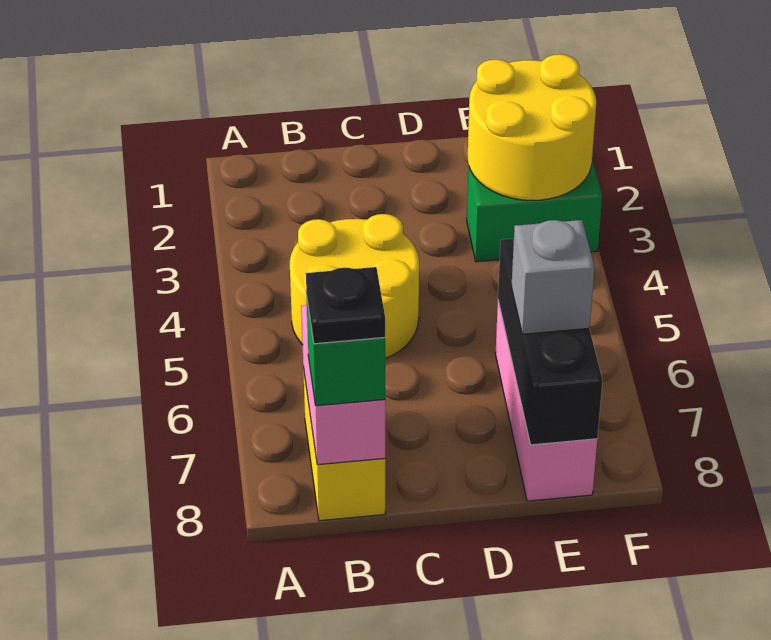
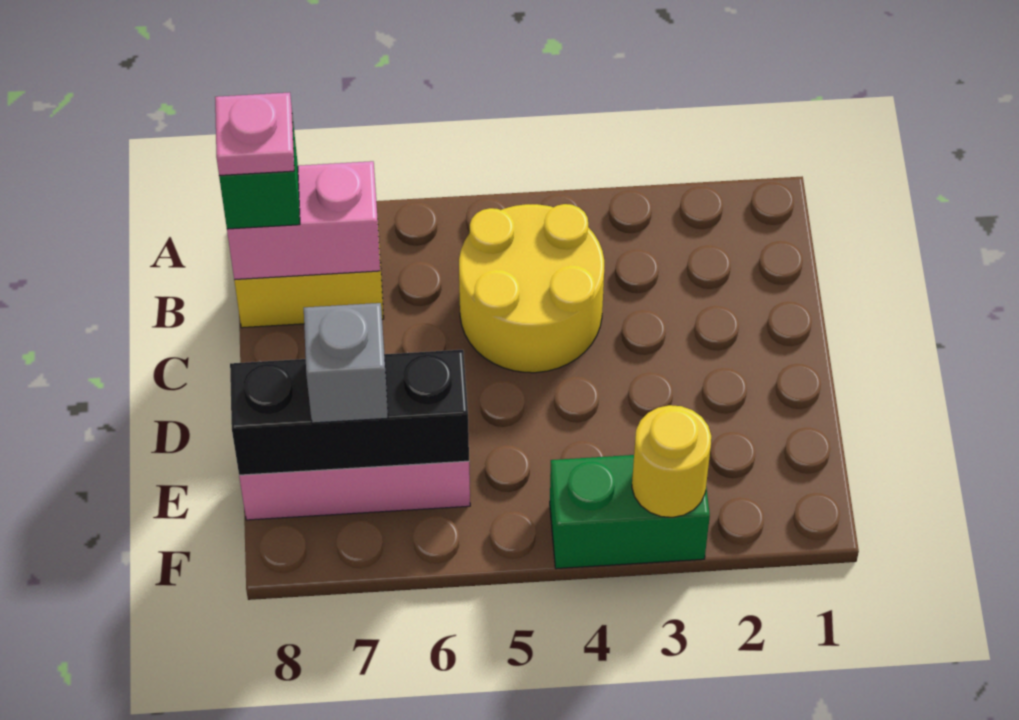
black 1x1 plate [306,267,385,344] -> pink 1x1 plate [215,92,294,175]
yellow 2x2 round brick [468,54,596,201] -> yellow 1x1 round brick [632,405,711,517]
green 1x2 brick [467,160,602,262] -> green 1x2 brick turned to [550,455,710,569]

